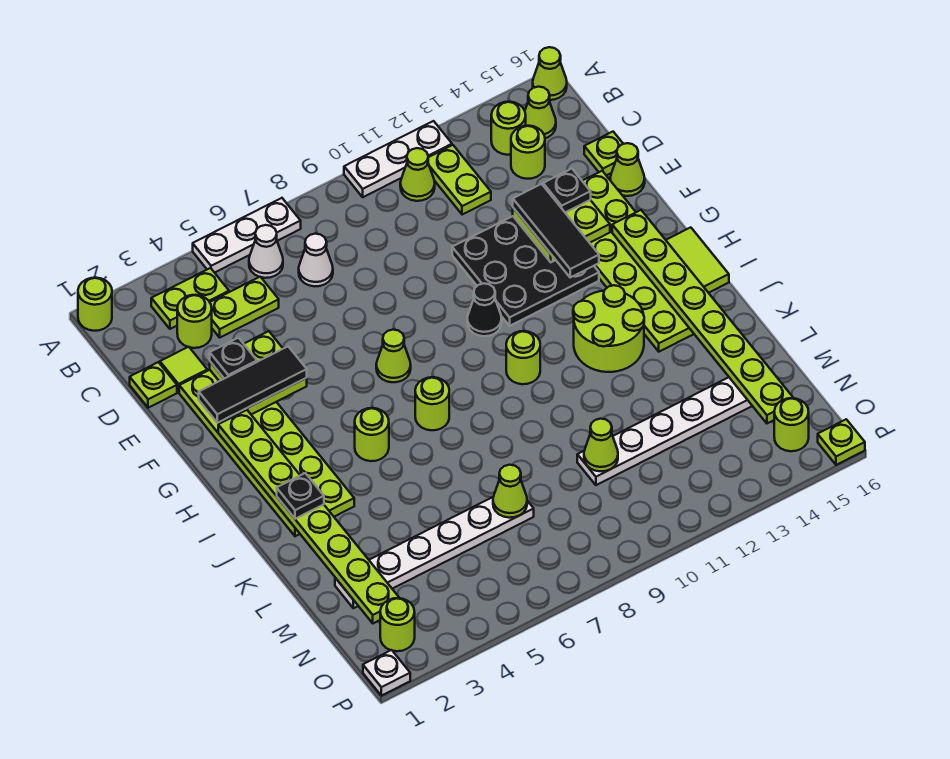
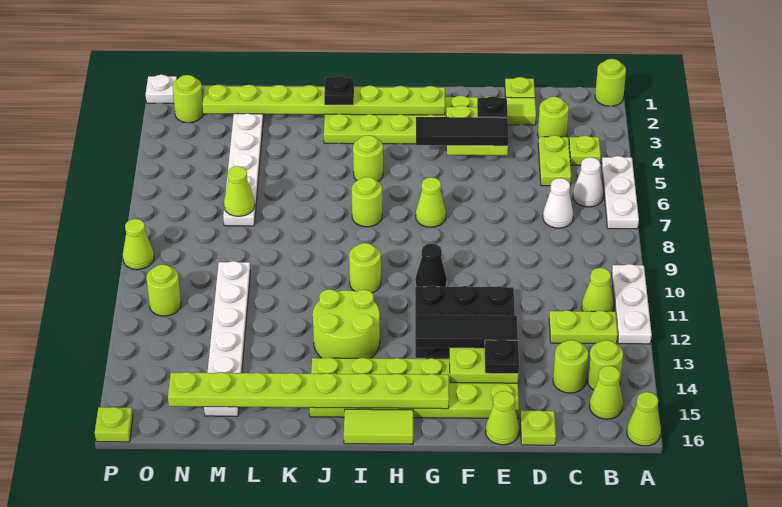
lime 1x2 plate [151,268,229,329] -> lime 1x1 plate [569,136,601,165]
black 1x3 tile [199,347,307,423] -> black 1x3 tile turned to [416,117,509,146]
lime 1x1 cone [584,419,618,471] -> lime 1x1 cone moved to [123,219,154,270]
lime 1x1 round brick [774,398,809,451] -> lime 1x1 round brick moved to [146,265,181,316]

